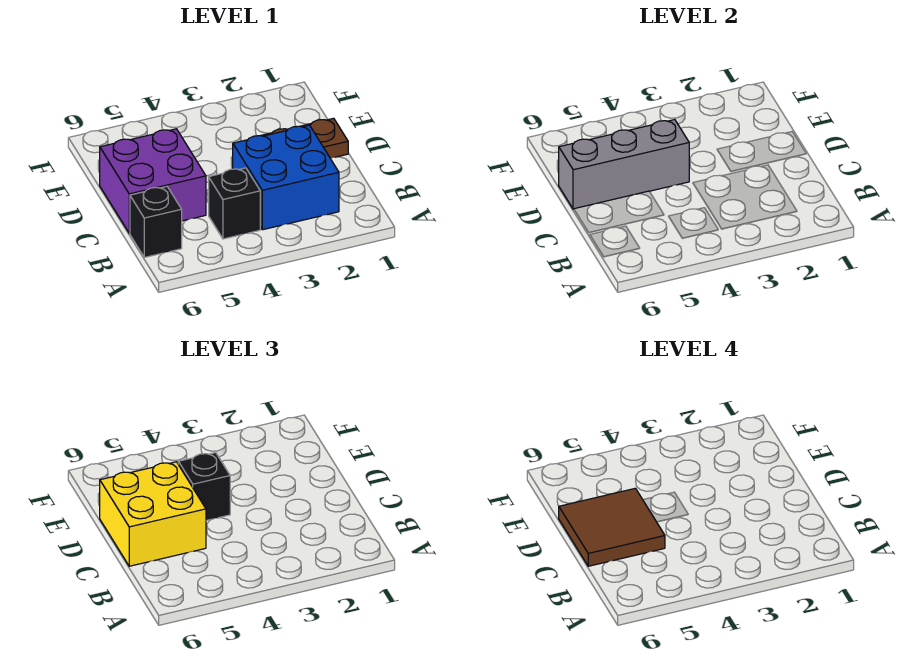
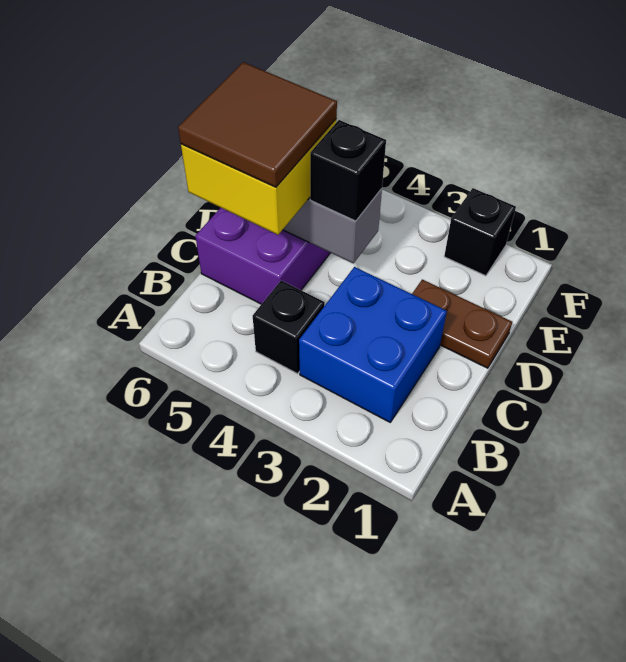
black 1x1 brick [130,187,182,257] -> black 1x1 brick moved to [444,188,516,276]

